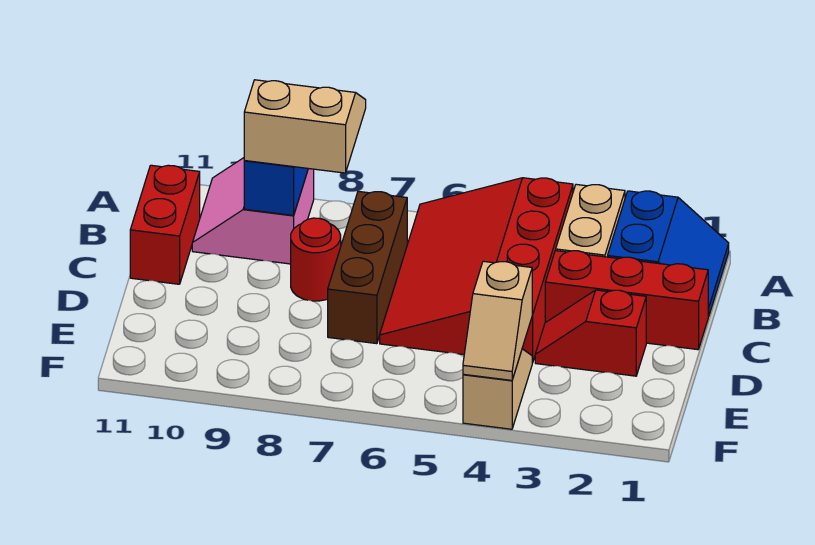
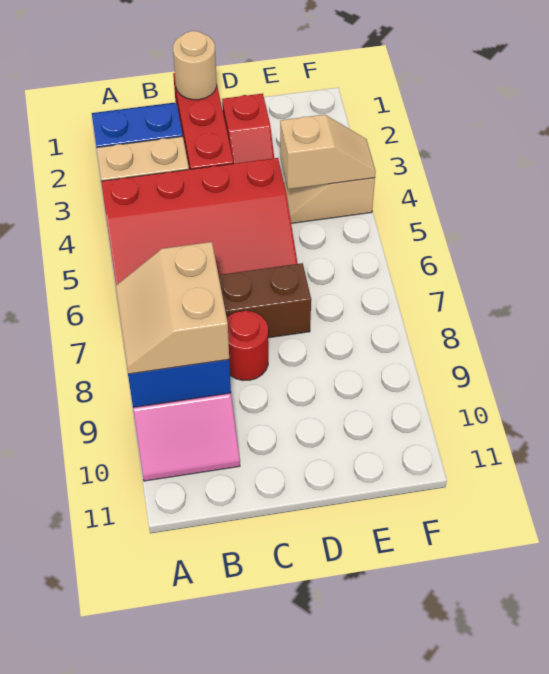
red 1x2 brick [130,165,200,284] -> none
none -> tan 1x1 round brick [173,31,217,100]

